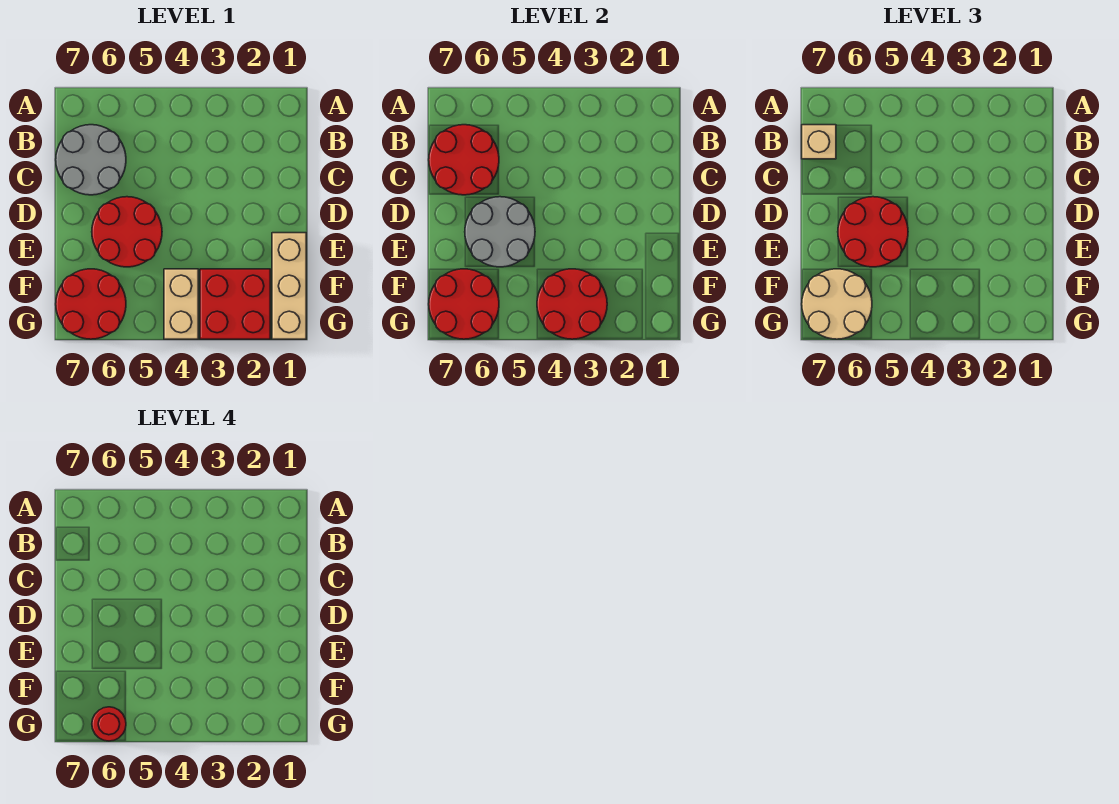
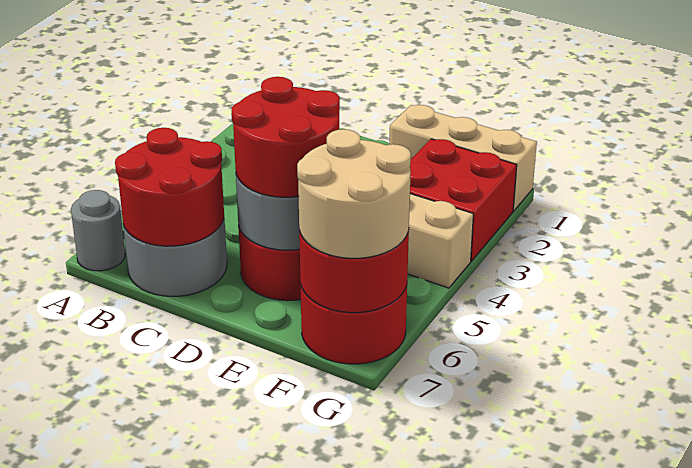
none -> grey 1x1 round brick [71,190,125,271]
tan 1x1 brick [802,125,836,159] -> none
red 2x2 round brick [537,269,607,339] -> none
red 1x1 round brick [92,707,126,741] -> none

